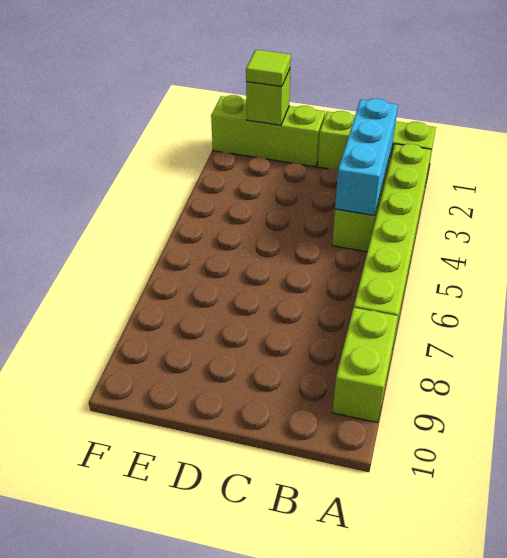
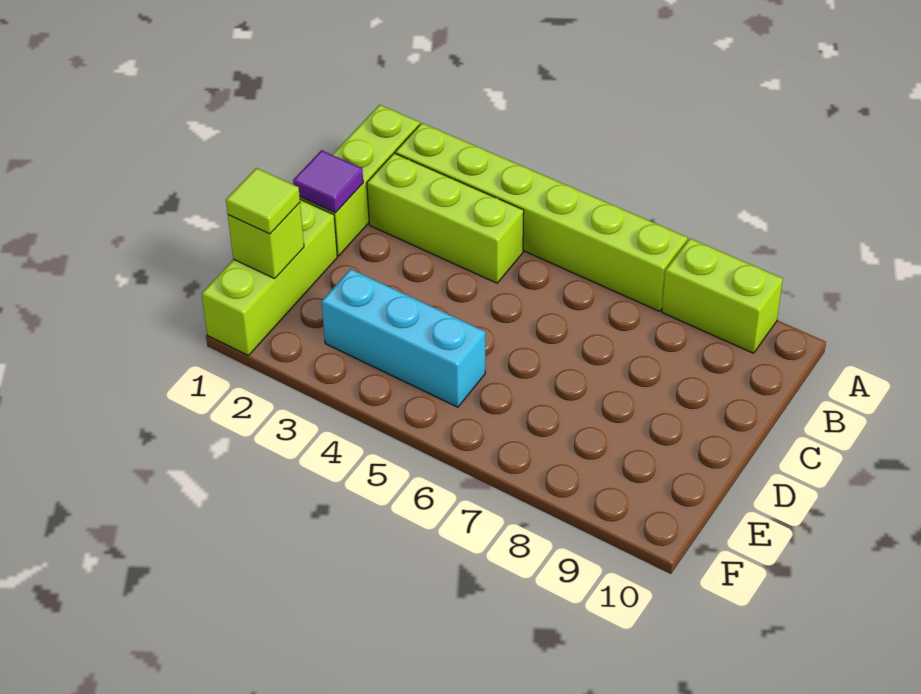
cyan 1x3 brick [335,99,398,215] -> cyan 1x3 brick moved to [322,269,485,407]
none -> purple 1x1 tile [293,150,363,213]

